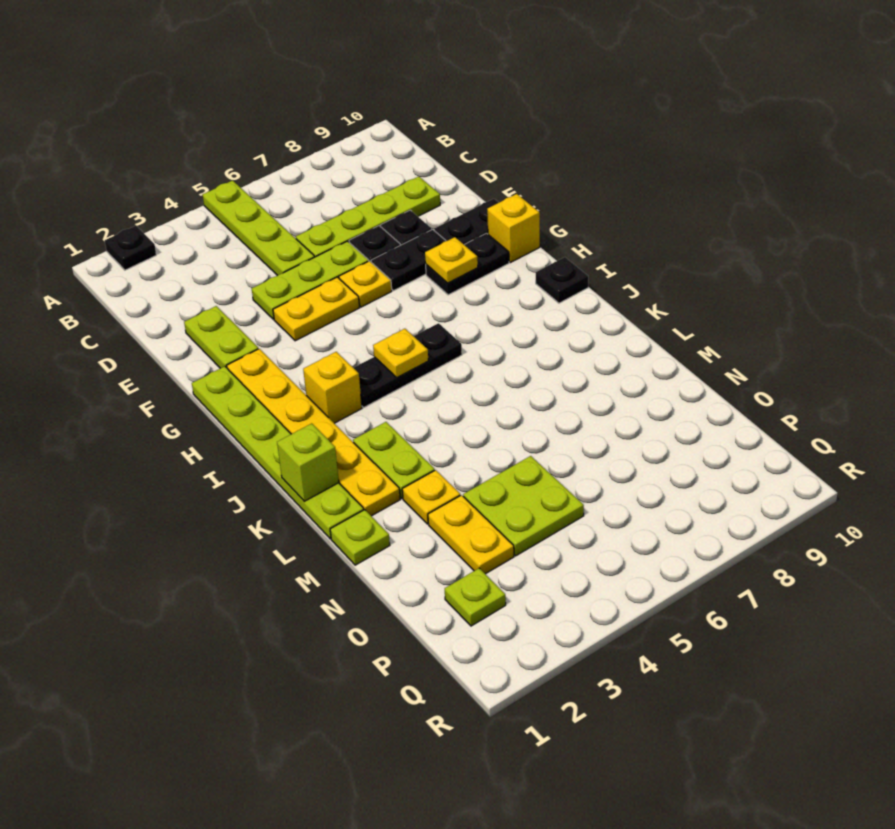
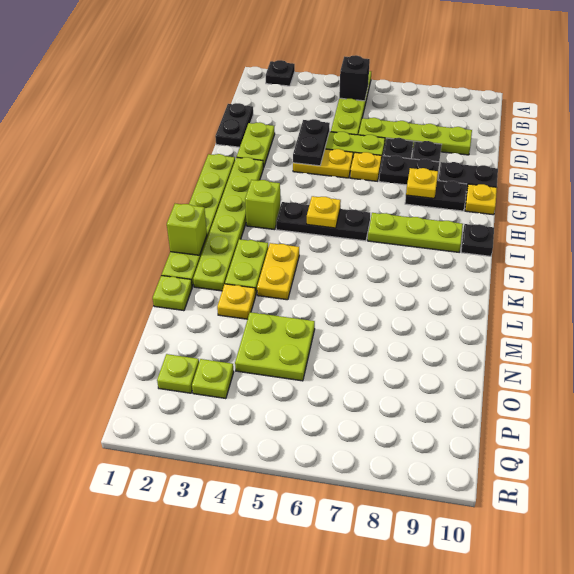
none -> black 1x1 brick [339,55,370,101]
none -> black 1x2 plate [215,103,253,147]
none -> black 1x2 plate [293,119,330,166]
yellow 1x6 plate [227,349,400,516] -> lime 1x6 plate [193,157,263,291]
yellow 1x1 brick [487,194,540,262] -> yellow 1x1 plate [465,184,497,215]
yellow 1x1 brick [303,352,362,423] -> lime 1x1 brick [245,180,280,230]
none -> lime 1x3 plate [368,213,463,252]
yellow 1x2 plate [428,495,514,574] -> yellow 1x2 plate moved to [257,243,299,300]
none -> lime 1x1 plate [192,359,234,399]

